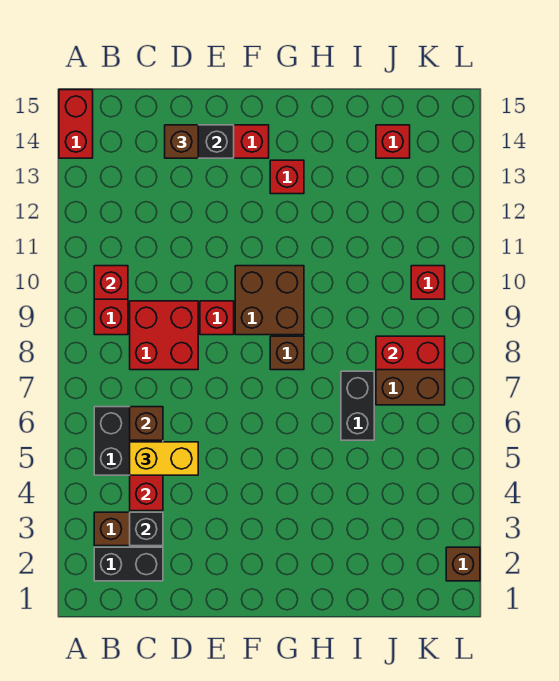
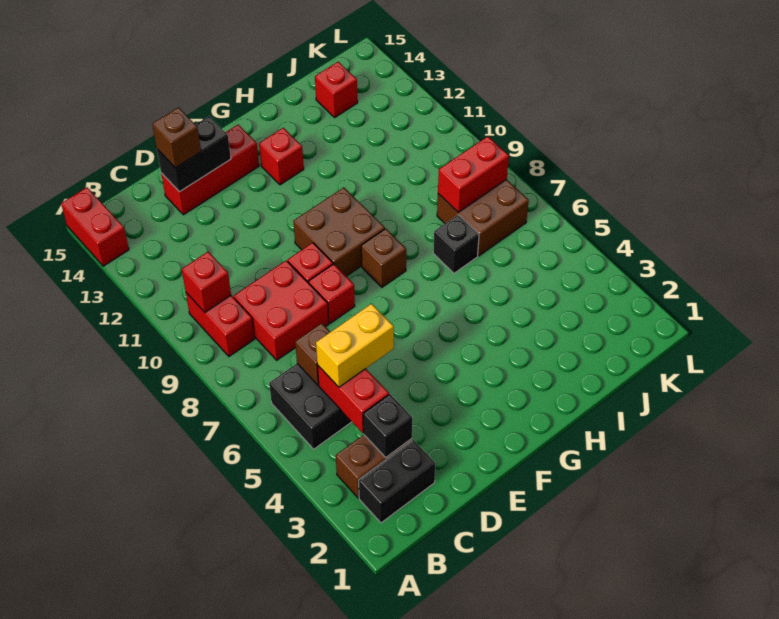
black 1x2 brick [341,371,374,440] -> black 1x1 brick [433,215,479,273]
red 1x1 brick [411,266,445,299] -> red 1x1 brick moved to [309,264,355,323]
brown 1x1 brick [446,547,480,581] -> none

